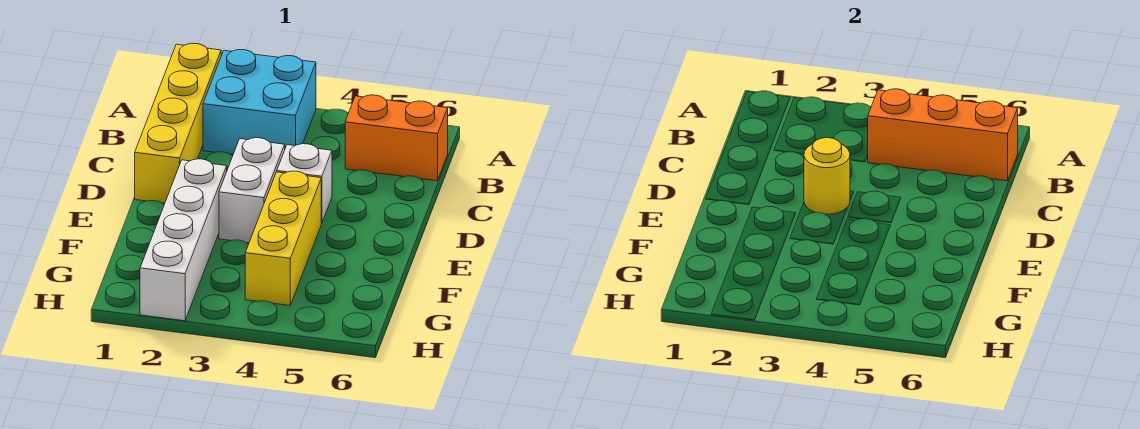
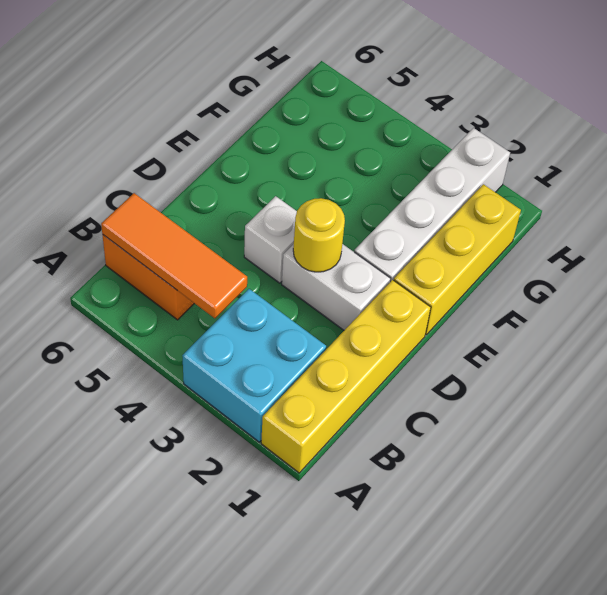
orange 1x3 brick [867,89,1018,181] -> orange 1x3 tile [101,193,247,318]
white 1x2 brick [219,138,285,243] -> white 1x2 brick turned to [282,244,390,330]
yellow 1x3 brick [245,171,321,305] -> yellow 1x3 brick moved to [394,184,521,335]

